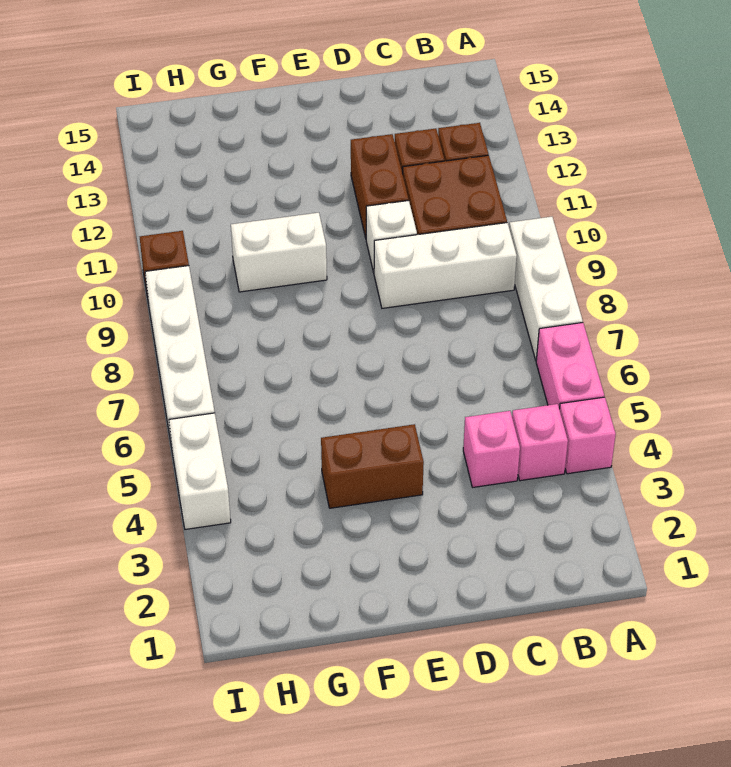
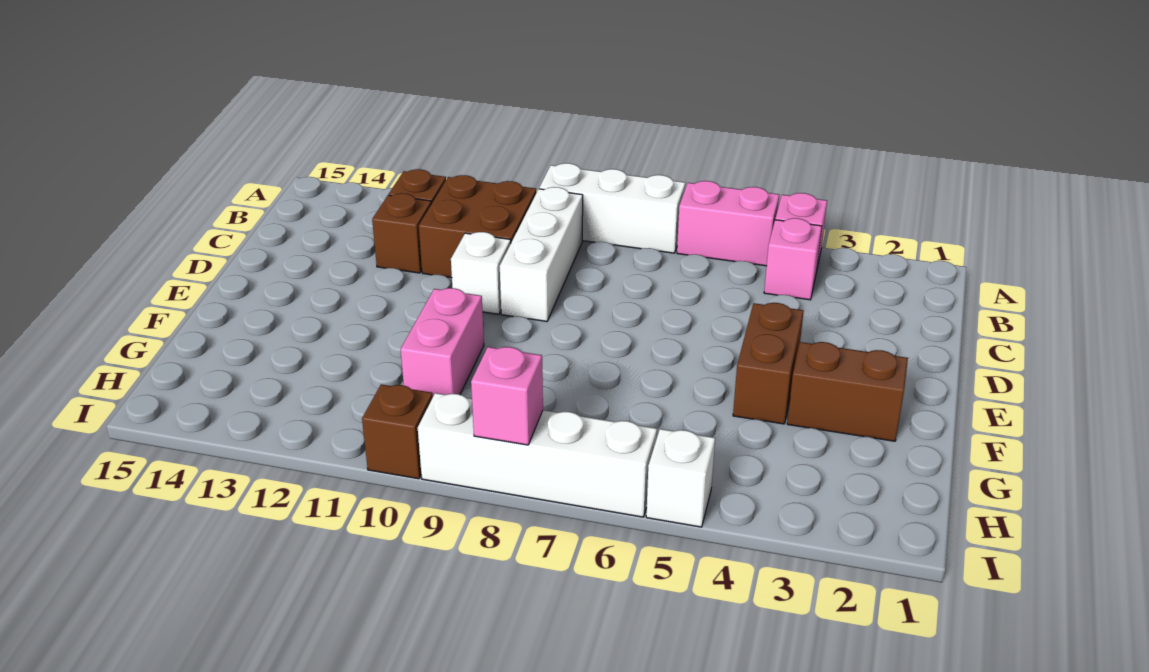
pink 1x1 brick [463,411,520,487] -> pink 1x1 brick moved to [471,347,543,445]
brown 1x2 brick [351,134,409,238] -> brown 1x2 brick moved to [787,342,908,441]
white 1x2 brick [231,213,327,292] -> pink 1x2 brick [401,288,484,396]
white 1x2 brick [169,413,231,529] -> white 1x1 brick [646,429,715,527]

